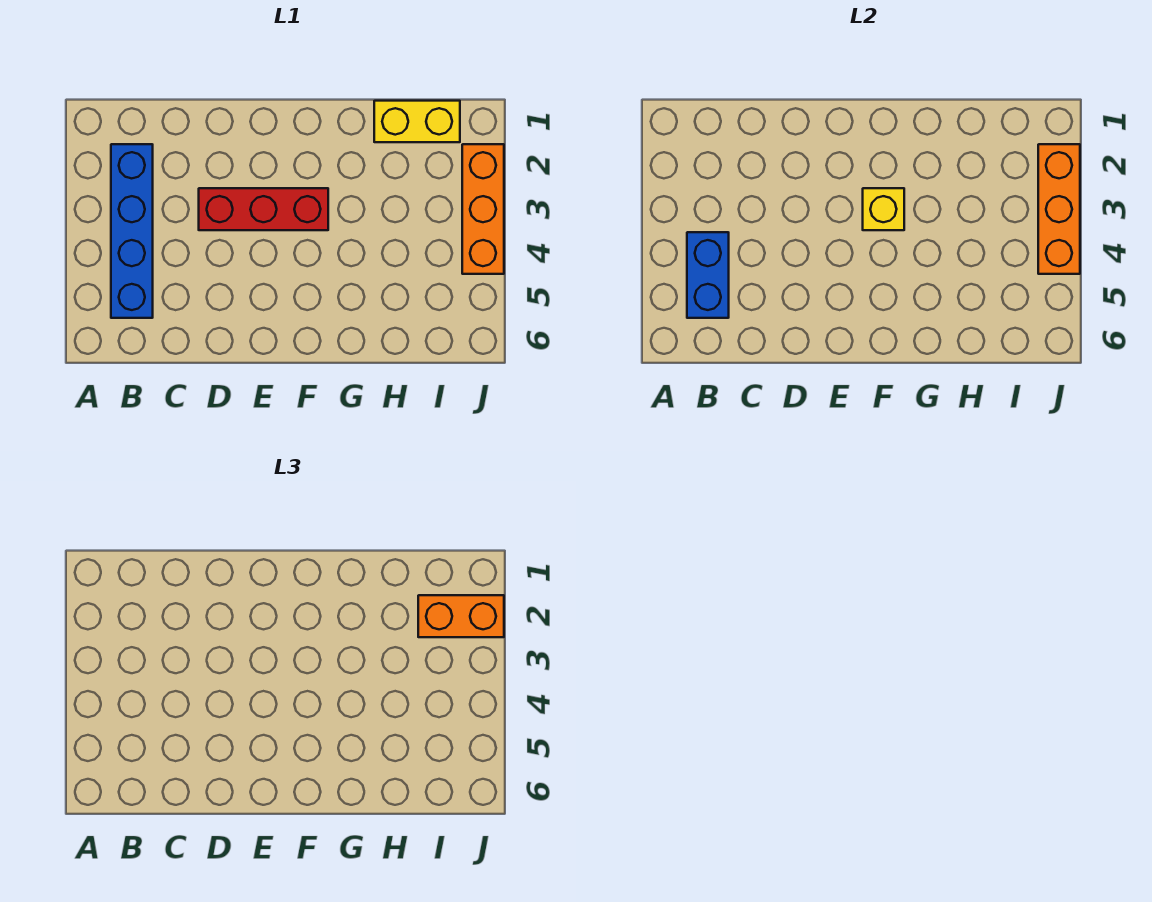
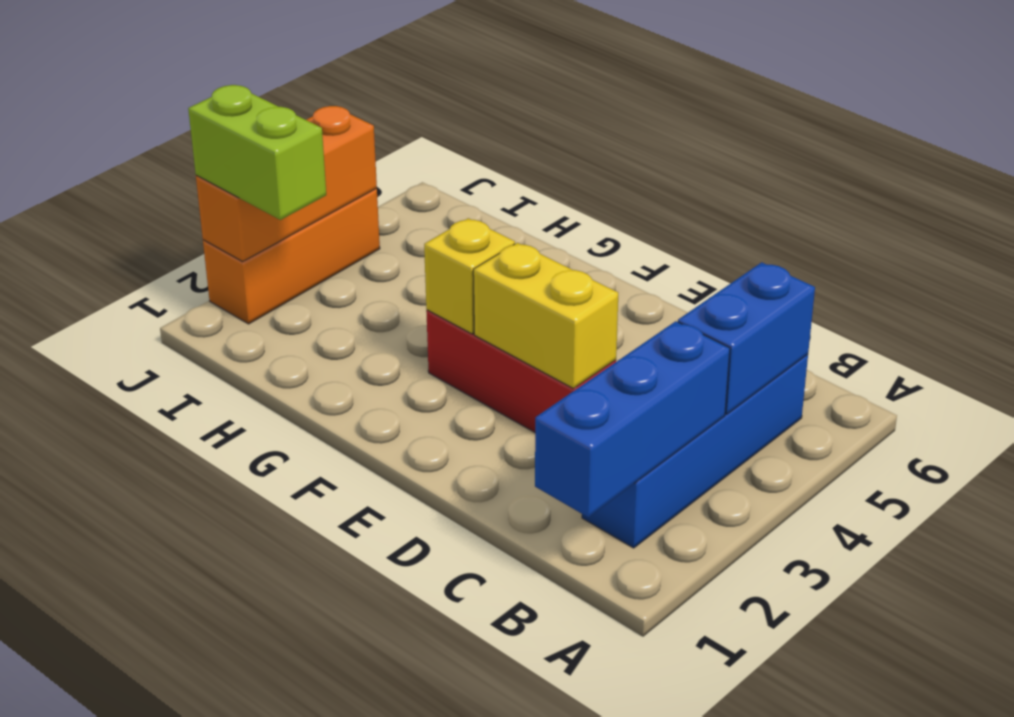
none -> blue 1x3 brick [535,321,730,517]
yellow 1x2 brick [374,101,460,142] -> yellow 1x2 brick moved to [473,243,618,388]
orange 1x2 brick [418,595,504,637] -> lime 1x2 brick [188,85,326,220]

